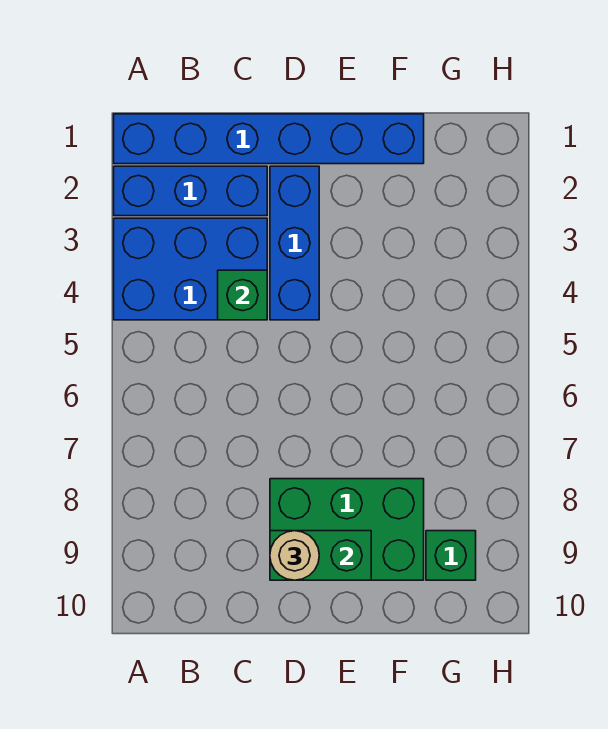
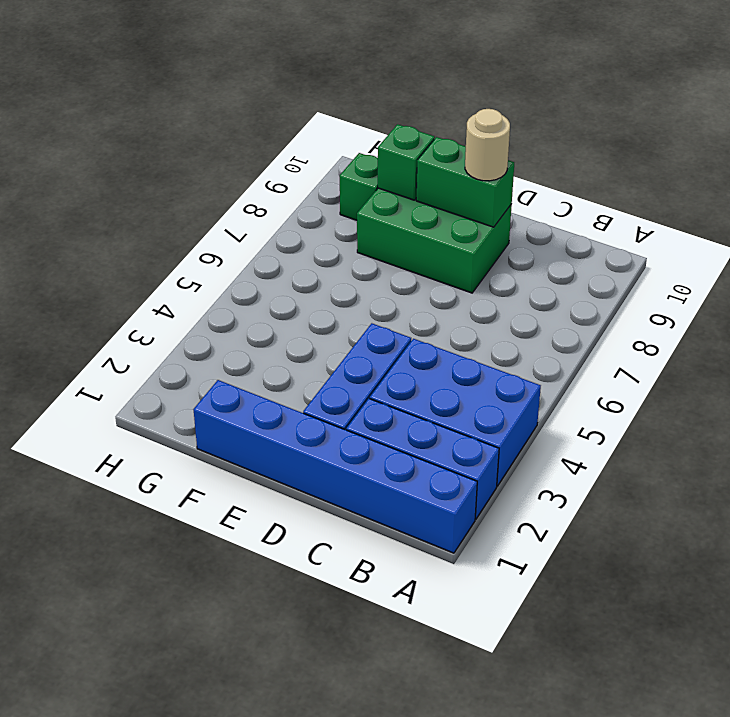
green 1x1 brick [218,270,267,320] -> green 1x1 brick moved to [378,124,435,200]

